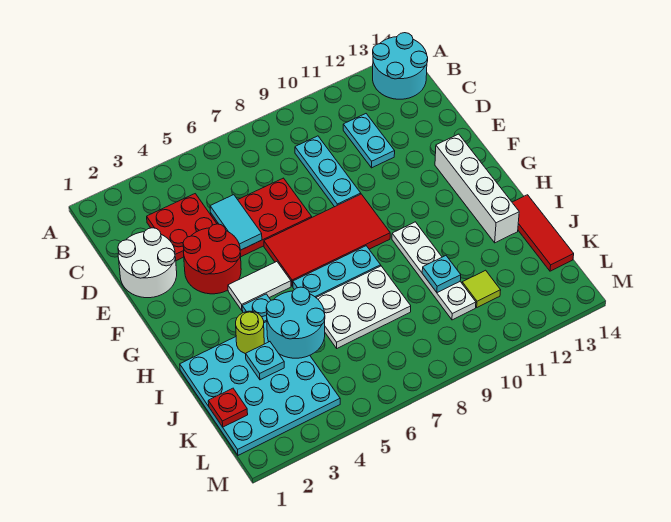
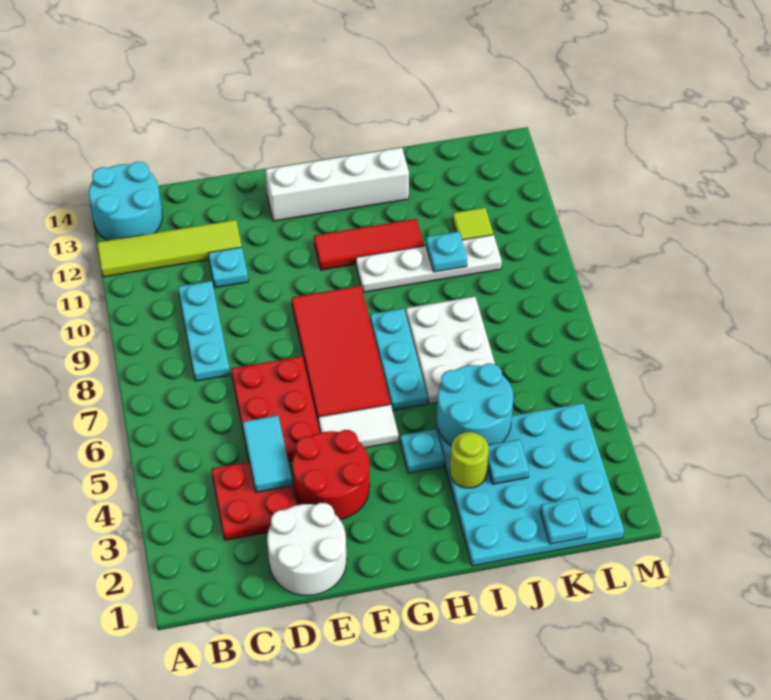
none -> lime 1x4 tile [97,220,242,277]
cyan 1x3 plate [295,136,361,207] -> cyan 1x3 plate turned to [178,281,230,381]
cyan 1x2 plate [343,114,395,168] -> cyan 1x1 plate [208,247,248,288]
cyan 1x2 tile [210,195,262,250] -> cyan 1x2 tile turned to [243,416,292,492]
white 1x2 tile [228,262,291,311] -> white 1x2 tile turned to [318,404,398,448]
red 1x3 tile [512,195,574,271] -> red 1x3 tile moved to [314,219,424,270]
red 1x1 plate [208,388,248,427] -> cyan 1x1 plate [540,498,587,544]

